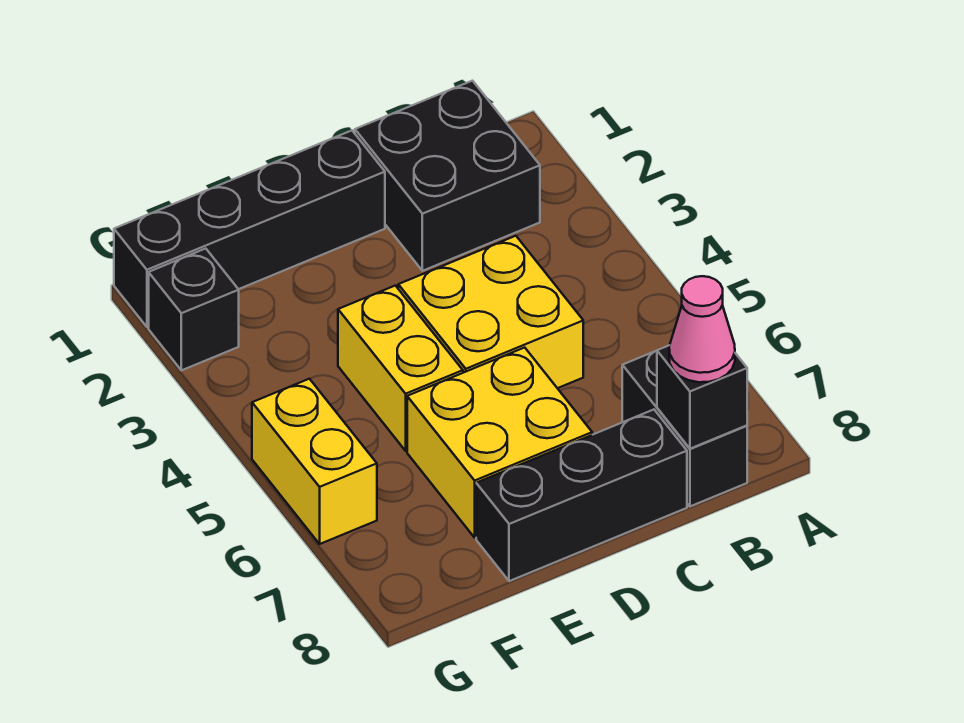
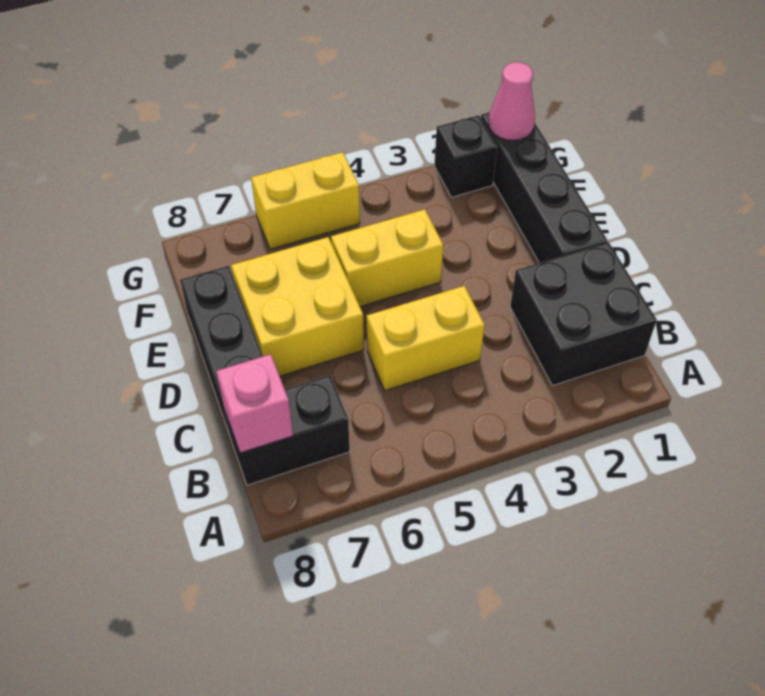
black 1x1 brick [657,346,747,449] -> pink 1x1 brick [216,354,293,453]
pink 1x1 cone [669,276,735,382] -> pink 1x1 cone moved to [488,62,535,140]
yellow 2x2 brick [398,236,583,388] -> yellow 1x2 brick [367,286,485,391]

